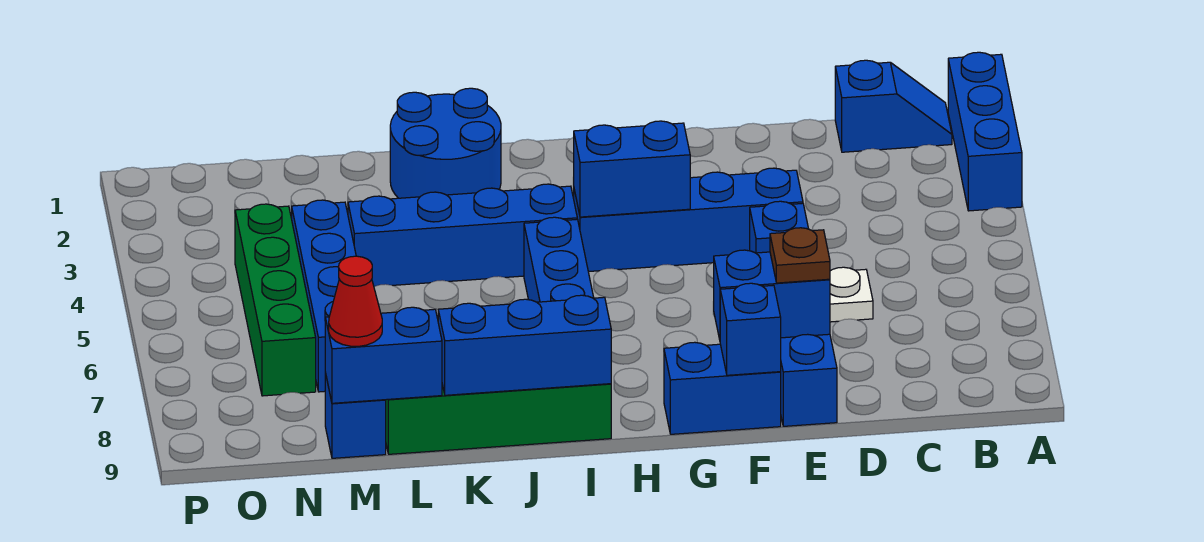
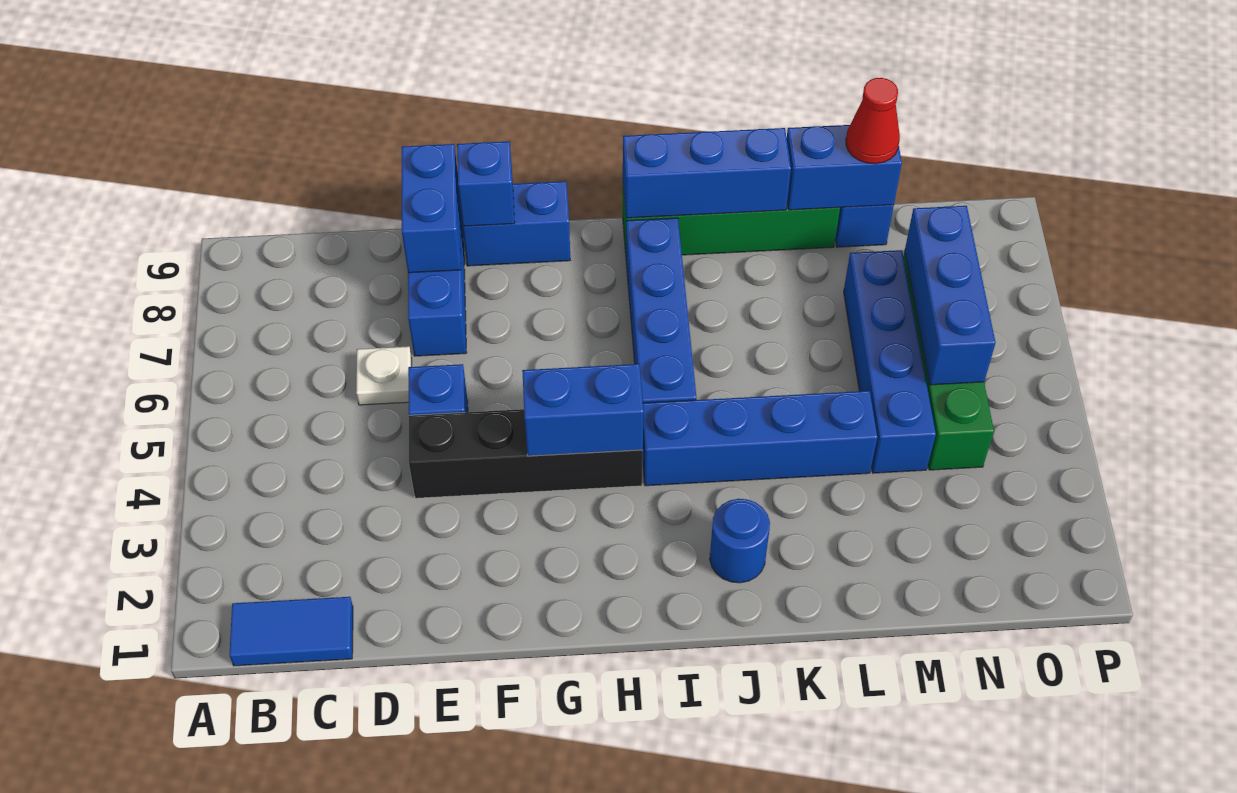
blue 1x3 brick [948,52,1022,211] -> blue 1x3 brick moved to [905,206,996,385]
blue 1x2 slope [835,60,952,152] -> blue 1x2 tile [229,597,353,666]
blue 1x4 brick [574,168,803,272] -> black 1x4 brick [409,409,643,498]
blue 1x2 brick [713,250,830,340] -> blue 1x2 brick turned to [402,144,461,273]
brown 1x1 plate [770,228,830,283] -> none
blue 2x2 round brick [390,88,501,198] -> blue 1x1 round brick [710,499,770,583]

